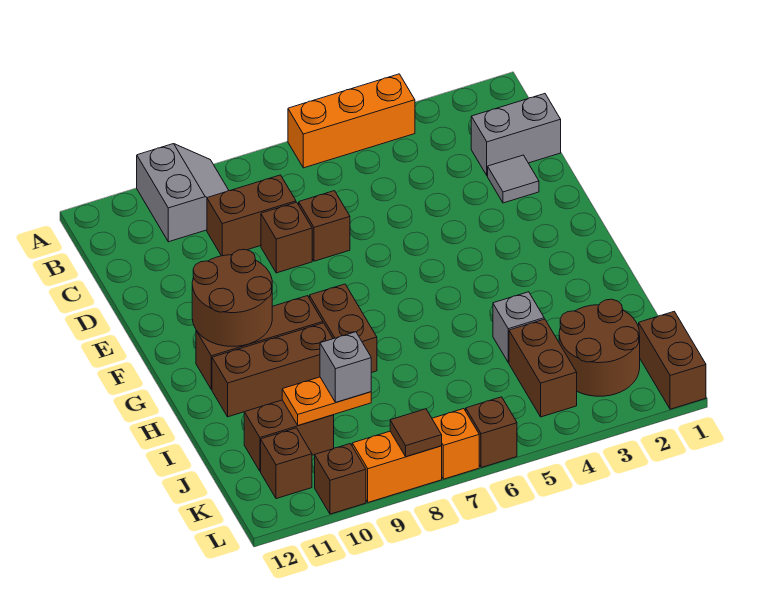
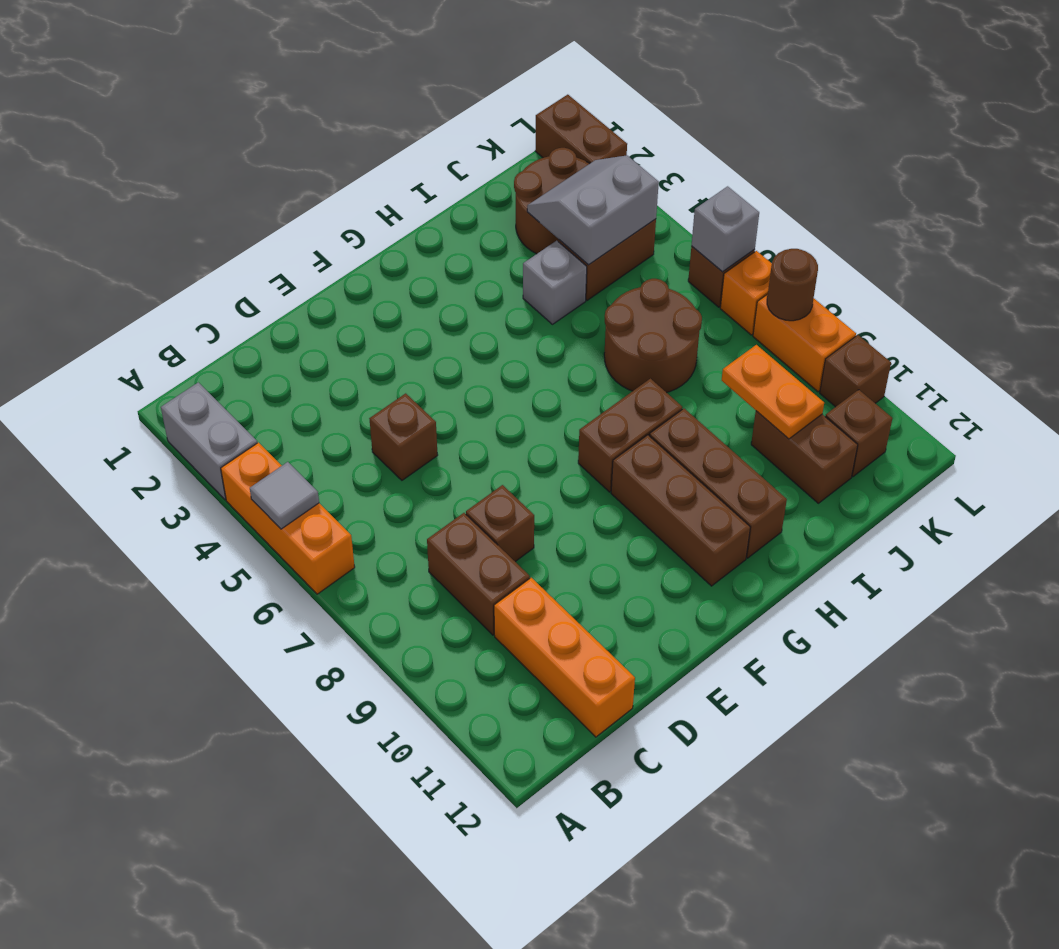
grey 2x2 slope [137,144,229,242] -> grey 2x2 slope moved to [527,155,659,265]
grey 1x2 brick [471,94,561,176] -> grey 1x2 brick moved to [161,382,257,500]
none -> orange 1x3 brick [494,578,635,737]
grey 1x1 tile [488,155,539,203] -> grey 1x1 tile moved to [250,462,319,529]
brown 1x1 brick [299,191,350,261] -> brown 1x1 brick moved to [369,393,438,480]
brown 2x2 round brick [192,249,272,346] -> brown 2x2 round brick moved to [604,279,702,393]
grey 1x1 brick [320,332,371,402] -> grey 1x1 brick moved to [691,186,759,272]
brown 1x2 brick [639,311,706,409] -> brown 1x2 brick turned to [535,95,627,163]
brown 1x1 tile [390,409,442,457] -> brown 1x1 round brick [767,249,818,321]

